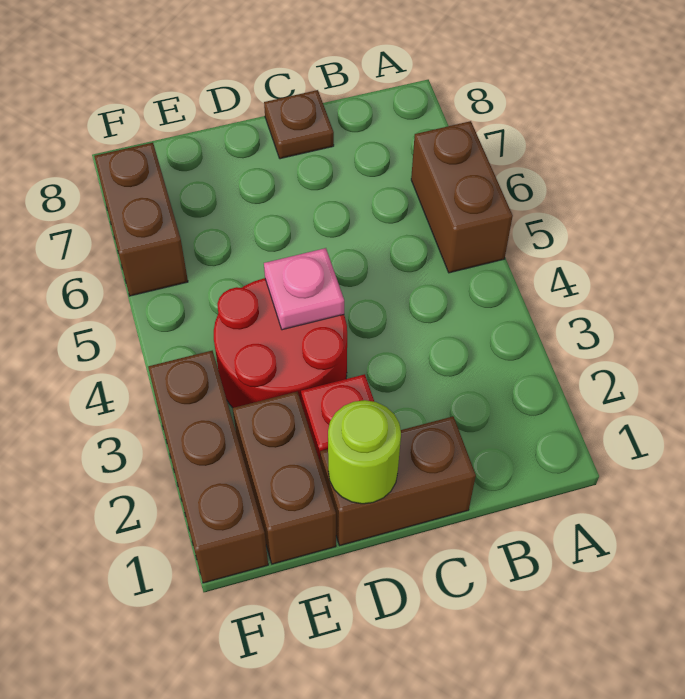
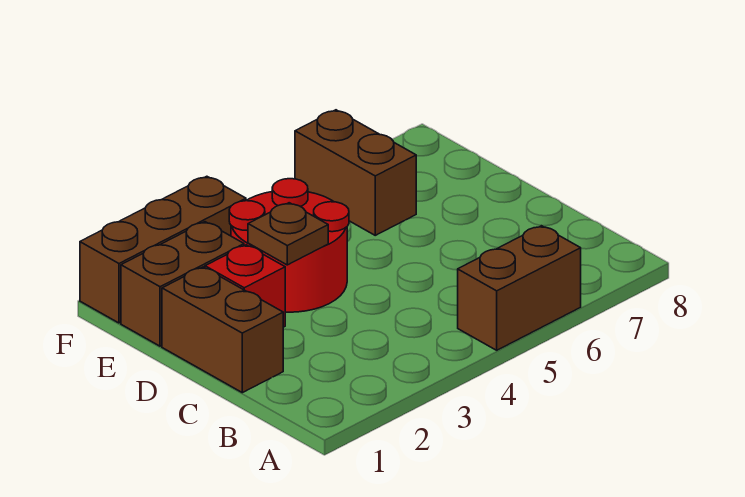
brown 1x1 plate [264,90,334,159] -> brown 1x1 plate moved to [248,203,328,265]
lime 1x1 round brick [328,400,401,504] -> none
pink 1x1 plate [264,248,344,330] -> none
brown 1x2 brick [94,143,188,296] -> brown 1x2 brick turned to [295,110,416,235]

